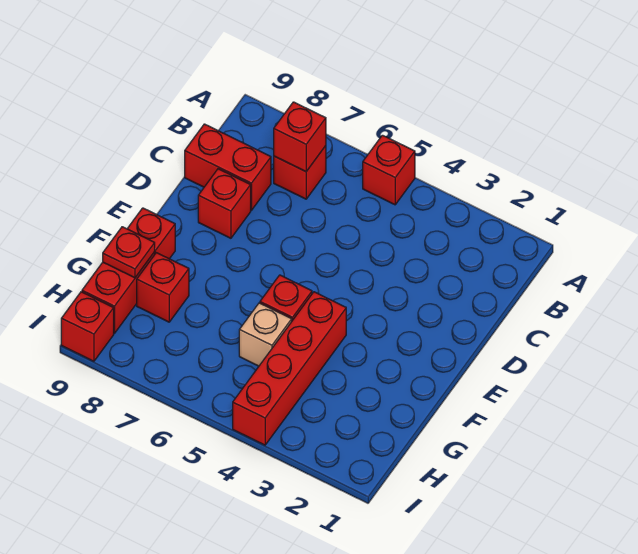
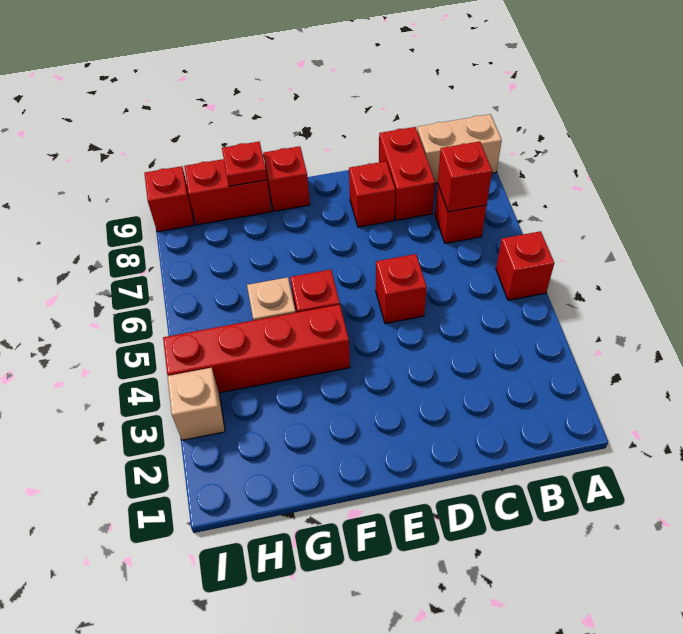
none -> tan 1x2 brick [417,114,502,183]
red 1x1 brick [137,253,189,322] -> red 1x1 brick moved to [376,254,427,323]
none -> tan 1x1 brick [167,368,225,440]

